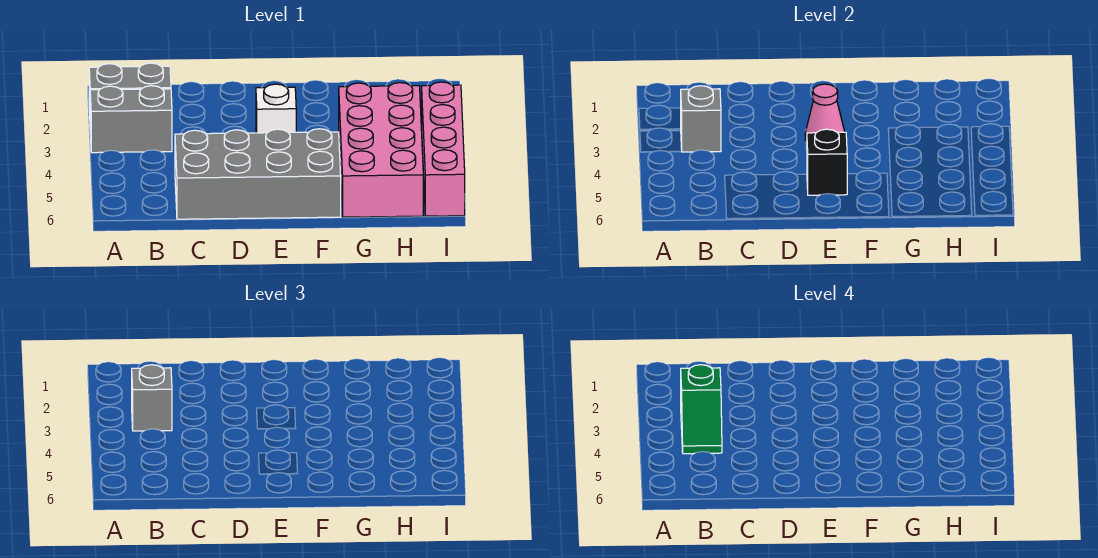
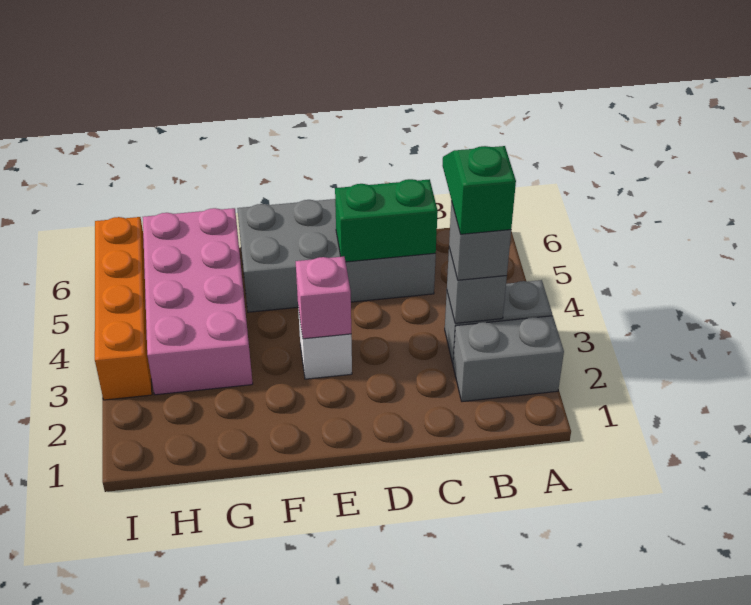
none -> green 1x2 brick [335,179,438,262]
pink 1x1 cone [805,84,845,143] -> pink 1x1 brick [296,256,351,339]
black 1x1 brick [807,129,847,195] -> none
pink 1x4 brick [422,82,465,216] -> orange 1x4 brick [95,217,152,400]

